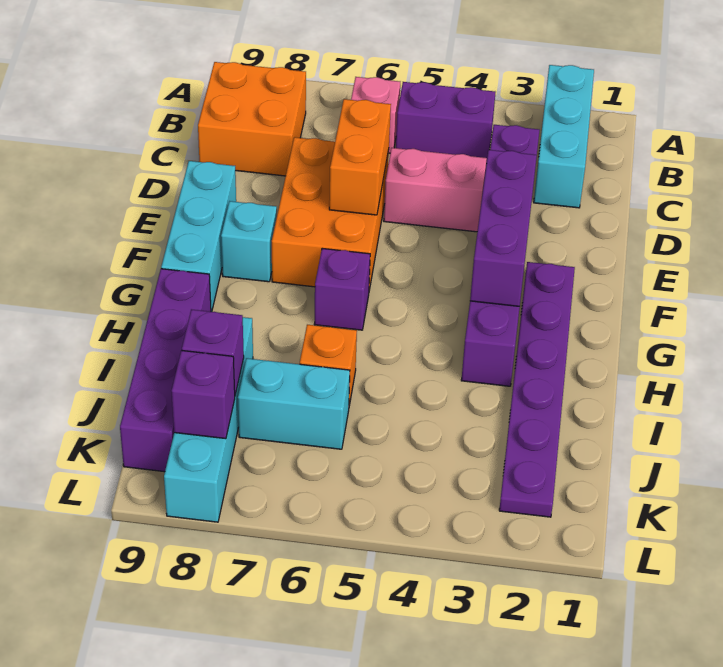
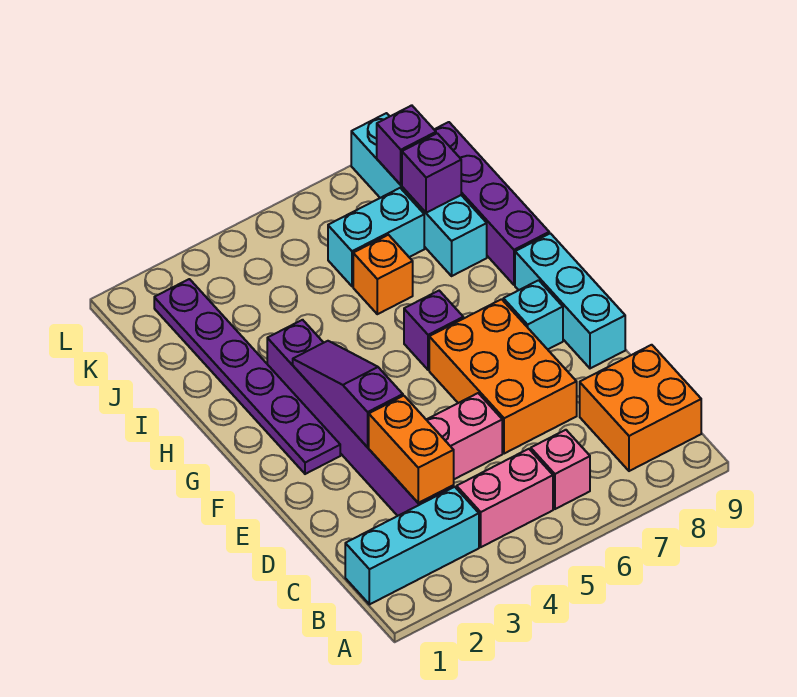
cyan 1x3 brick [534,65,594,208] -> cyan 1x3 brick turned to [345,487,479,604]
purple 1x2 brick [396,82,495,163] -> pink 1x2 brick [457,449,553,547]
orange 1x2 brick [329,99,391,215] -> orange 1x2 brick moved to [369,396,454,503]
purple 1x3 brick [470,150,537,306] -> purple 1x3 slope [293,341,403,447]

